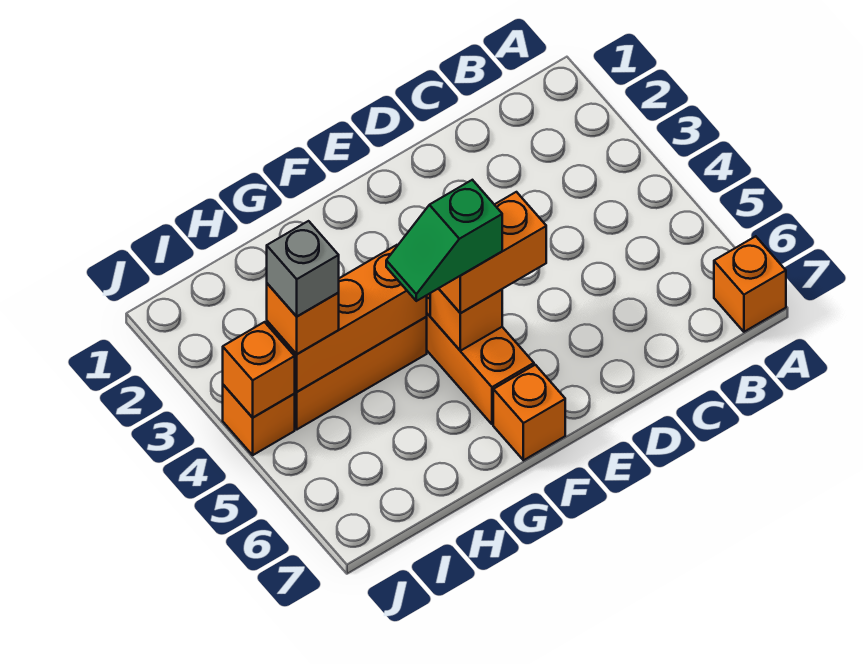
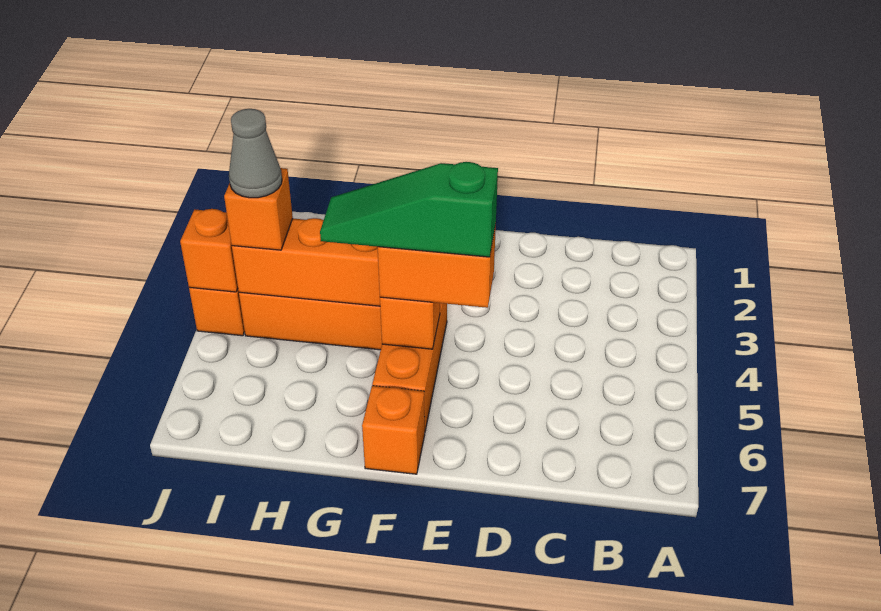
orange 1x1 brick [714,236,786,332] -> none
green 1x2 slope [386,180,502,301] -> green 1x3 slope [320,162,498,257]
grey 1x1 brick [267,221,339,316] -> grey 1x1 cone [229,109,282,198]

